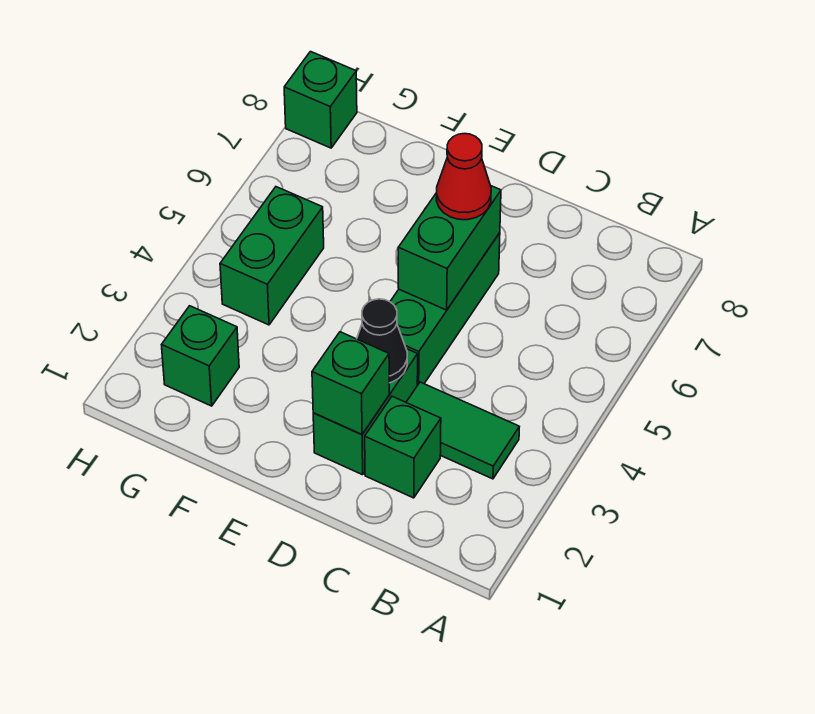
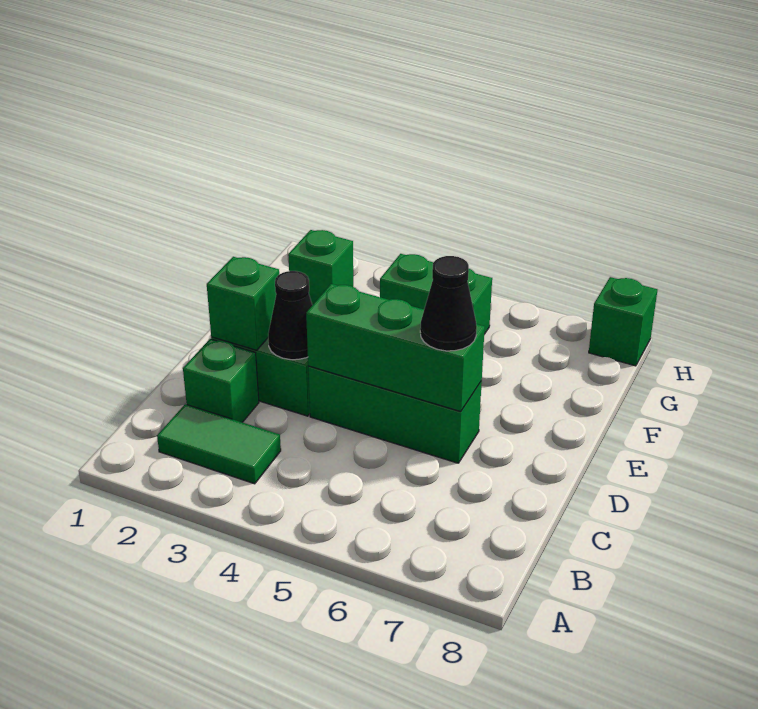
green 1x2 tile [406,382,519,479] -> green 1x2 tile turned to [157,404,281,484]
green 1x2 brick [398,186,501,310] -> green 1x3 brick [306,284,485,412]
red 1x1 cone [436,134,491,220] -> black 1x1 cone [420,256,477,351]

